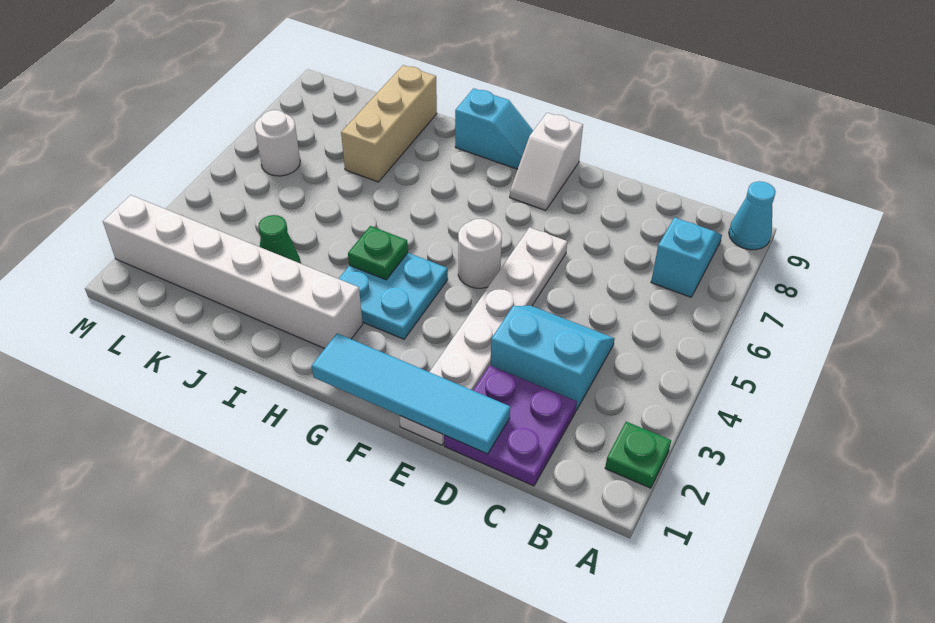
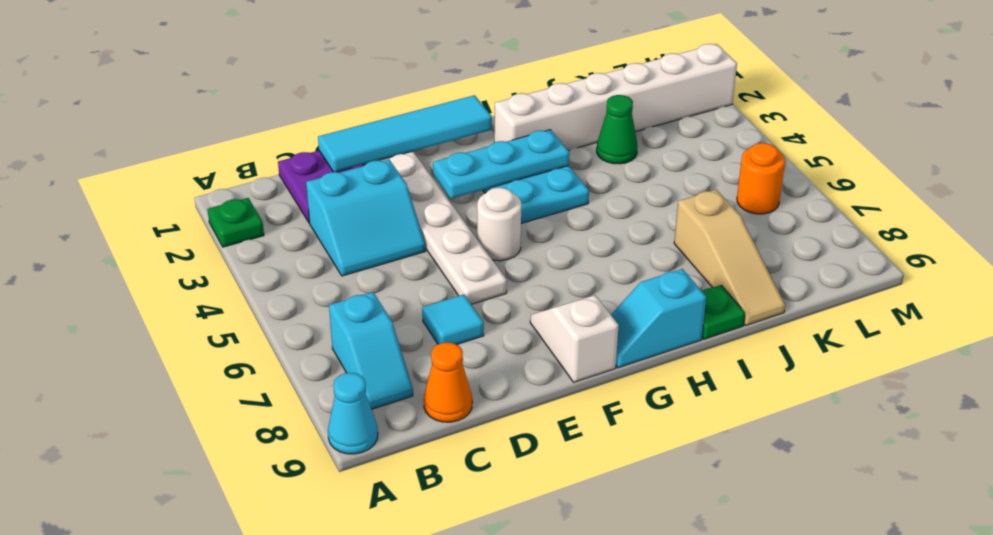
none -> orange 1x1 cone [424,342,472,422]
none -> cyan 1x1 tile [422,294,484,345]
none -> cyan 1x3 plate [433,130,569,199]
green 1x1 plate [348,226,408,280] -> green 1x1 plate moved to [702,285,745,339]
tan 1x3 brick [341,65,437,182] -> tan 1x3 slope [674,190,785,326]
white 1x1 round brick [255,110,300,176] -> orange 1x1 round brick [737,143,785,214]

